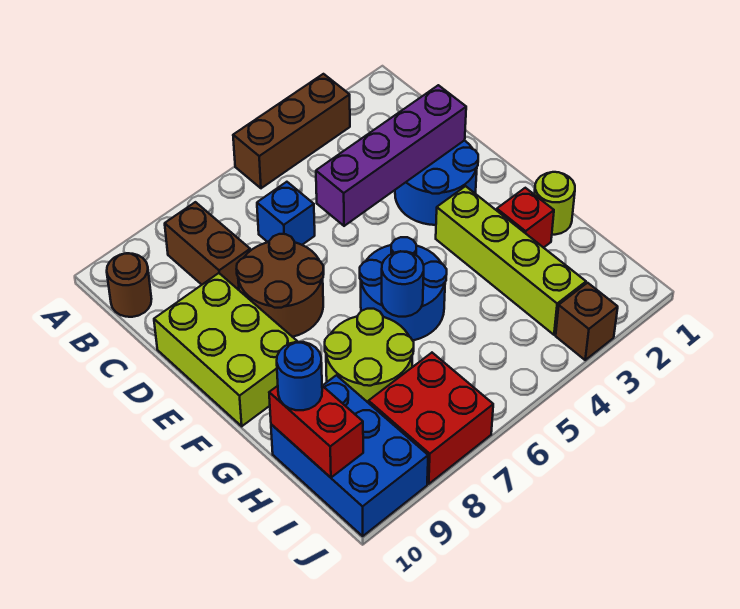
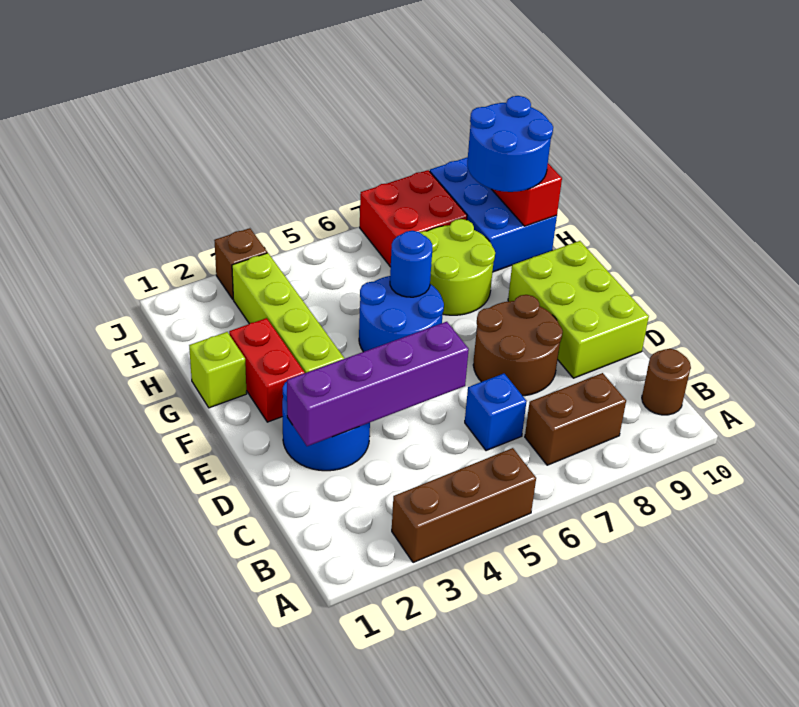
brown 1x2 brick [165,202,250,290] -> brown 1x2 brick turned to [525,373,626,465]
lime 1x1 round brick [534,172,575,235] -> lime 1x1 brick [189,332,247,408]
red 1x1 brick [497,188,554,248] -> red 1x2 brick [229,318,305,422]
blue 1x1 round brick [277,342,322,410] -> blue 2x2 round brick [467,96,553,192]

